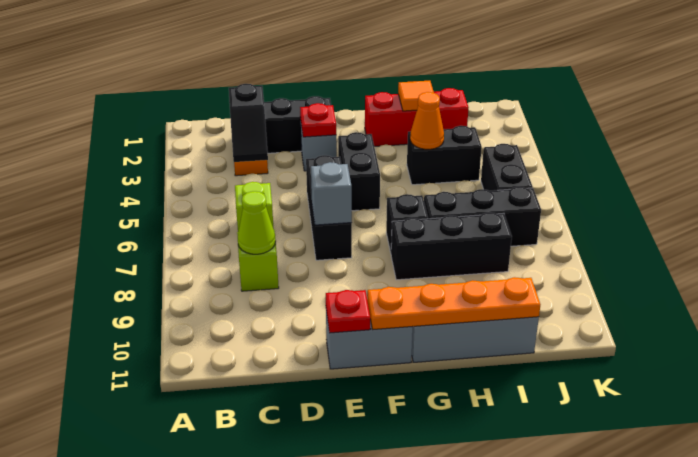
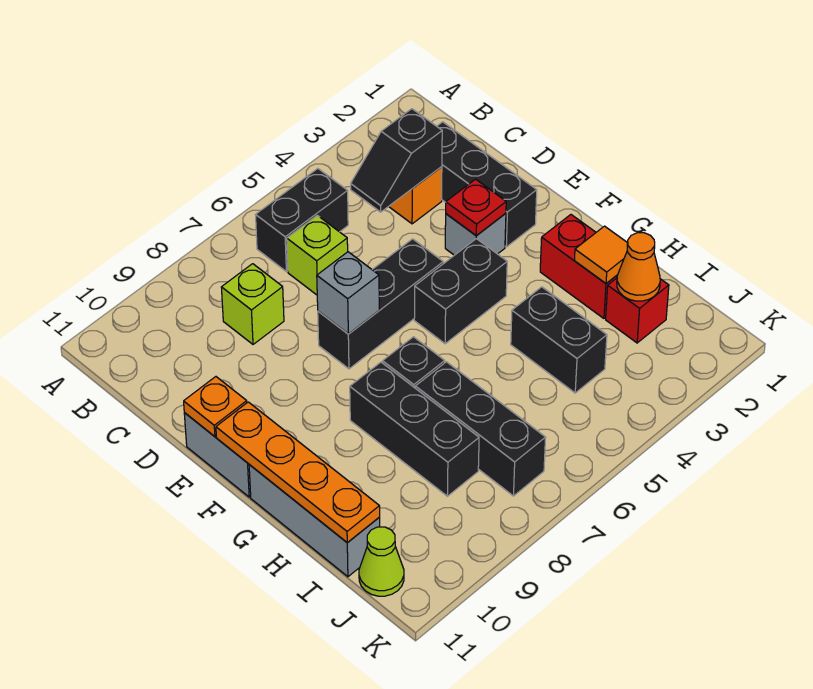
lime 1x1 cone [238,191,276,254] -> lime 1x1 cone moved to [359,527,404,596]
red 1x1 plate [326,290,370,333] -> orange 1x1 plate [184,377,247,436]
orange 1x1 cone [410,92,444,149] -> orange 1x1 cone moved to [617,233,660,301]
black 1x2 brick [481,144,533,191] -> black 1x2 brick moved to [256,169,348,272]

